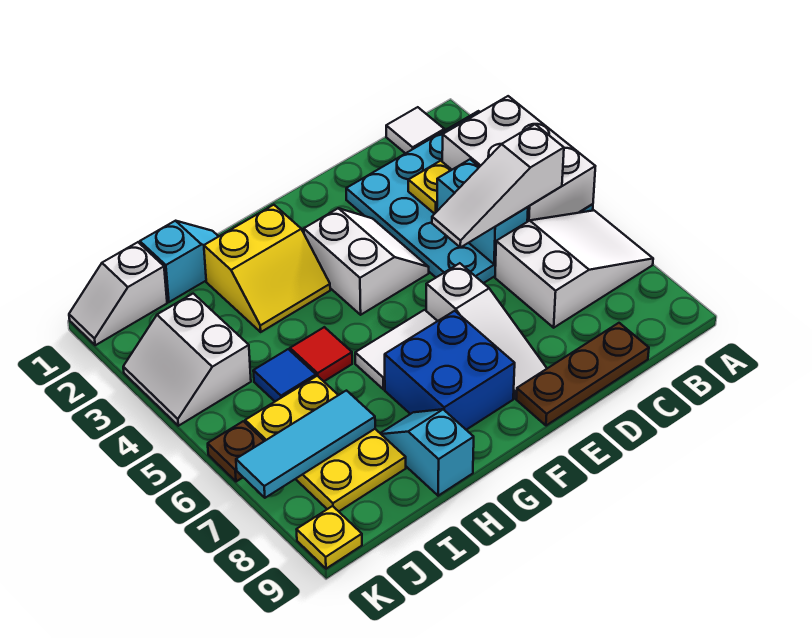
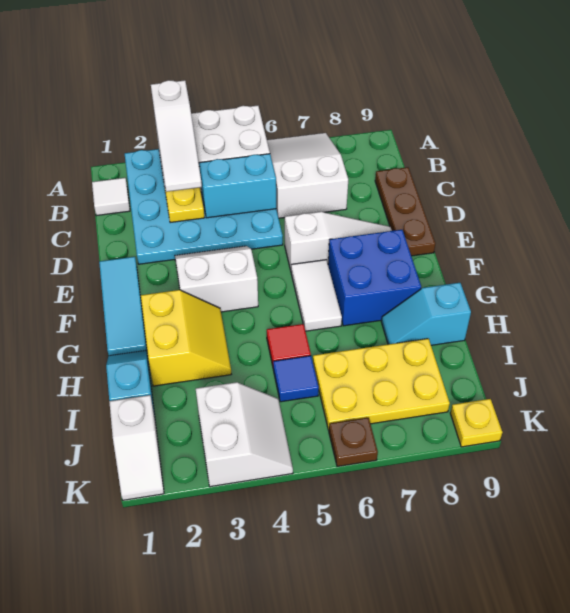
white 1x3 slope [432,124,564,248] -> white 1x3 slope moved to [151,80,202,192]
cyan 1x3 tile [236,391,375,498] -> cyan 1x3 tile moved to [99,257,147,356]
white 2x2 slope [123,294,251,426] -> white 2x2 slope turned to [196,382,293,487]

